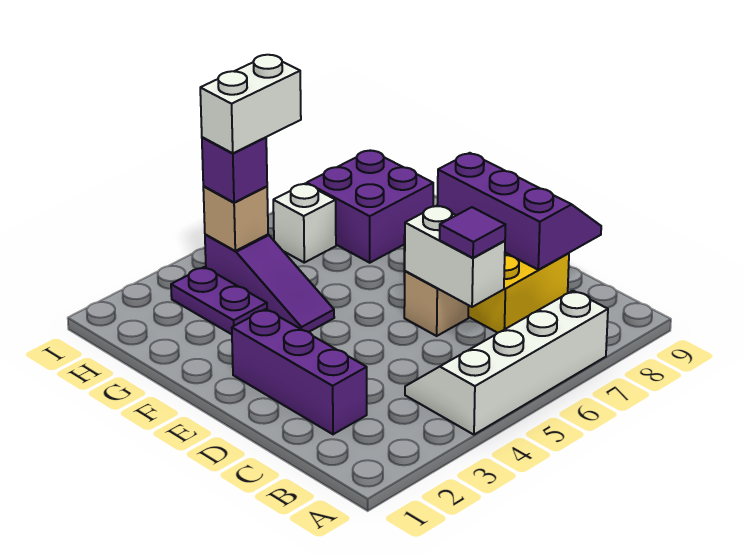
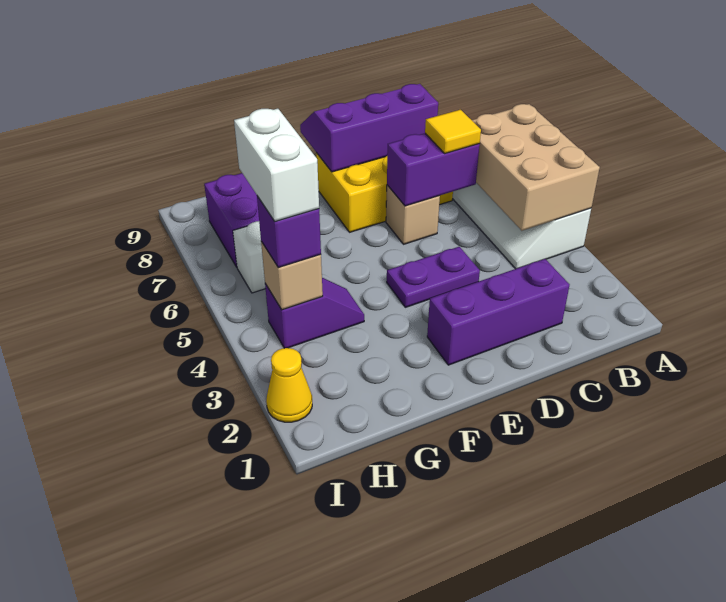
none -> tan 2x3 brick [472,104,600,231]
white 1x2 brick [405,206,505,307] -> purple 1x2 brick [387,133,480,206]
purple 1x1 tile [440,207,505,258] -> yellow 1x1 tile [425,110,481,153]
purple 1x3 slope [205,234,334,332] -> purple 1x2 slope [265,278,364,348]
purple 1x2 plate [171,267,267,334] -> purple 1x2 plate moved to [387,247,480,307]
none -> yellow 1x1 cone [266,348,312,422]

